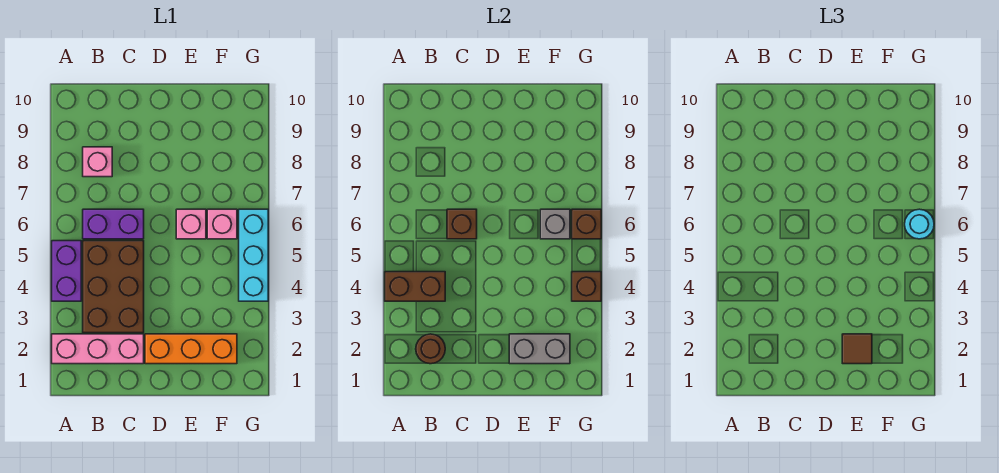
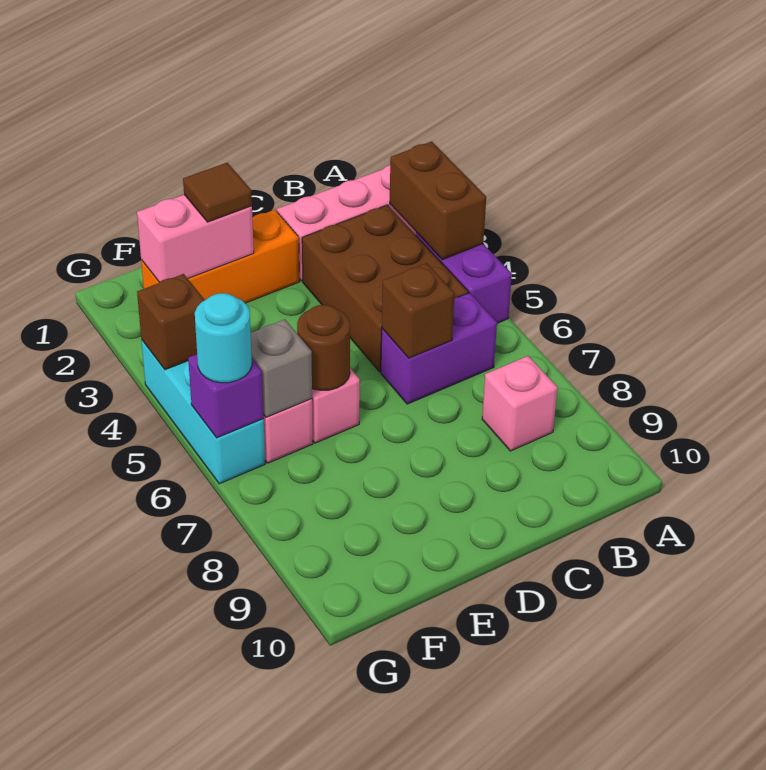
brown 1x2 brick [385,272,445,301] -> brown 1x2 brick turned to [390,141,486,260]
brown 1x1 round brick [416,334,445,364] -> brown 1x1 round brick moved to [297,305,350,390]
grey 1x2 brick [509,334,570,364] -> pink 1x2 brick [137,195,254,282]
brown 1x1 brick [572,209,601,239] -> purple 1x1 brick [188,354,264,438]

